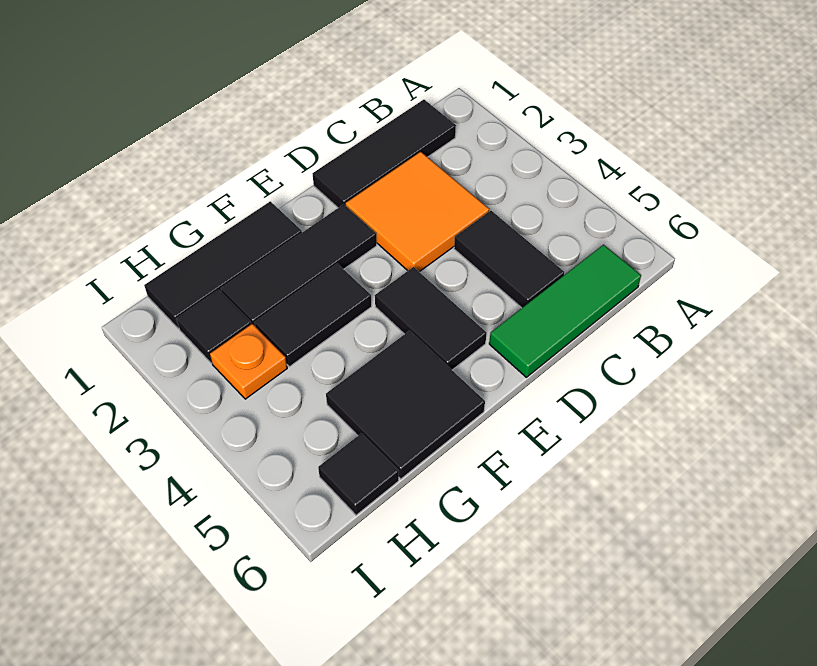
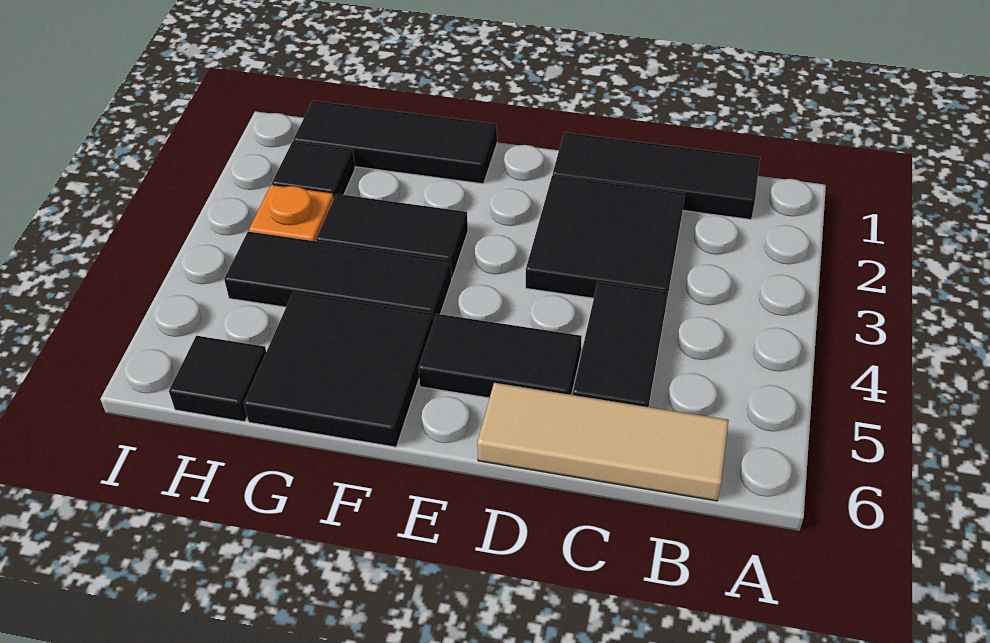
green 1x3 tile [489,245,641,377] -> tan 1x3 tile [477,383,729,501]
orange 2x2 tile [346,152,489,272] -> black 2x2 tile [526,176,685,304]
black 1x3 tile [221,204,377,326] -> black 1x3 tile moved to [224,232,452,321]
black 1x2 tile [375,267,487,370] -> black 1x2 tile turned to [418,314,582,398]

